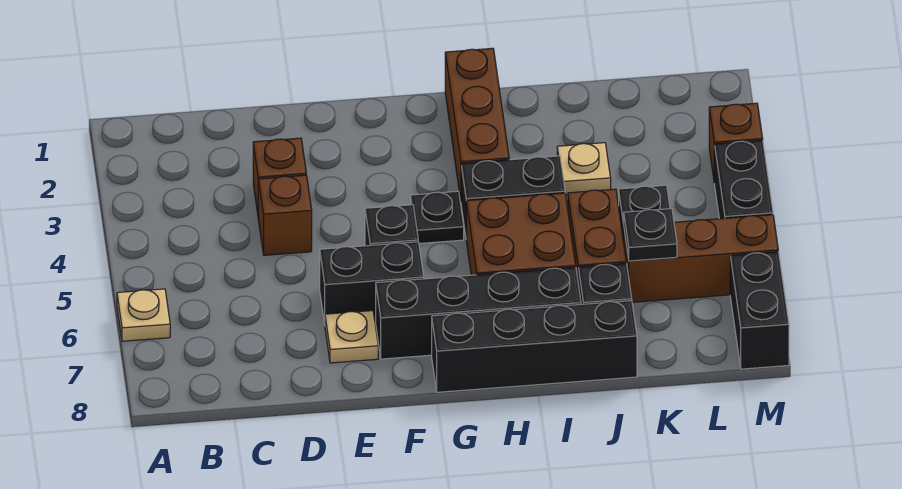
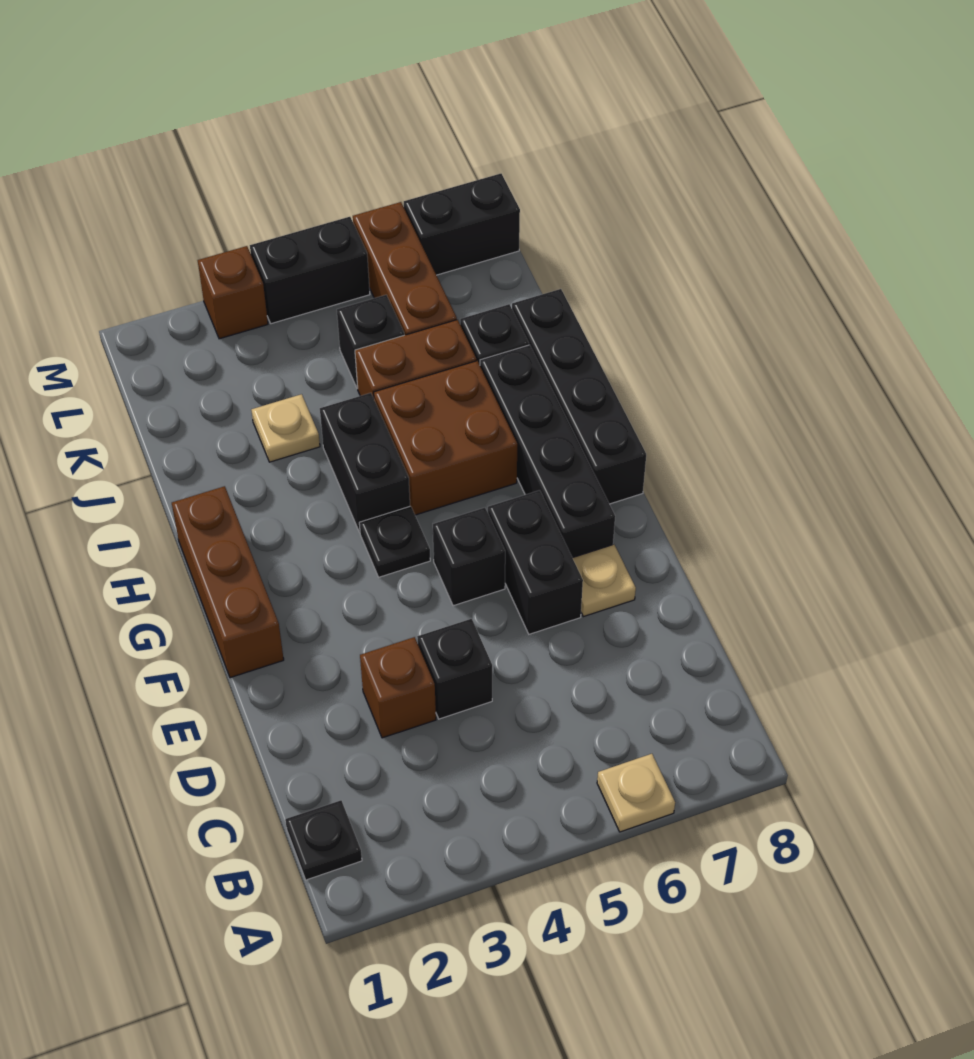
brown 1x1 brick [258,175,312,255] -> black 1x1 brick [417,619,492,719]
brown 1x3 brick [445,48,509,200] -> brown 1x3 brick turned to [172,486,284,678]
black 1x1 plate [624,209,677,261] -> black 1x1 plate moved to [285,800,362,880]

